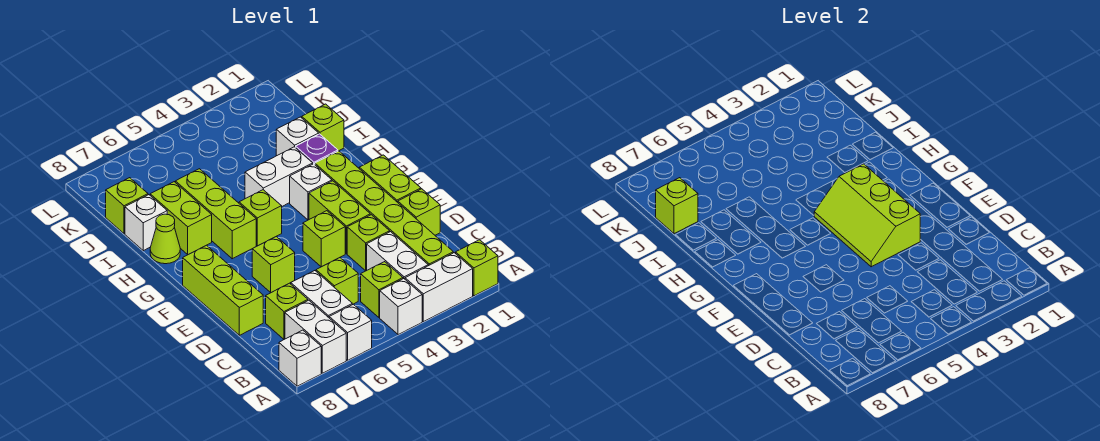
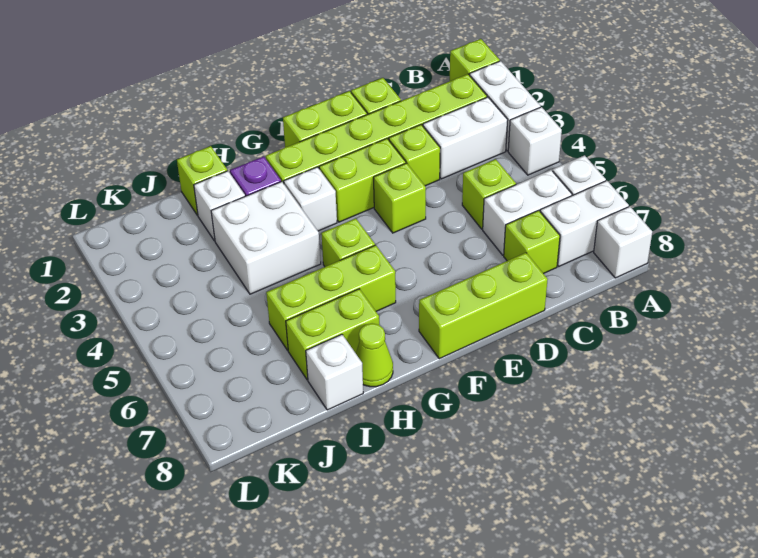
lime 1x1 brick [361,262,403,318] -> none
lime 2x3 slope [814,164,920,267] -> none
lime 1x1 brick [252,236,295,292] -> none
white 1x2 brick [245,147,313,206] -> white 2x2 brick [211,181,321,294]
lime 1x1 brick [106,178,148,234] -> none
lime 1x1 brick [656,178,698,234] -> none

